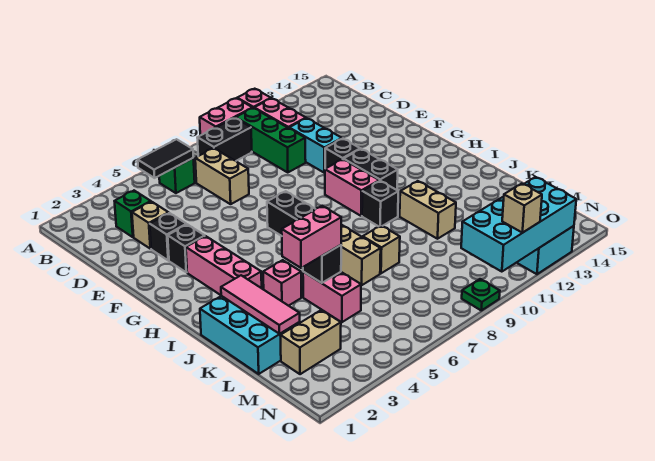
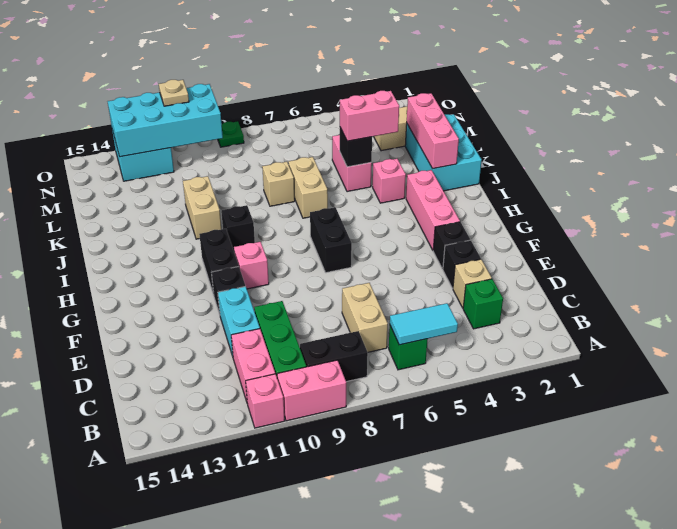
black 1x2 tile [138,139,193,178] -> cyan 1x2 tile [390,303,458,345]
pink 1x2 brick [325,159,379,216] -> pink 1x1 brick [234,242,269,289]
pink 1x3 tile [221,275,300,334] -> pink 1x3 brick [407,93,459,169]
tan 1x1 brick [502,184,542,233] -> tan 1x1 plate [159,80,189,106]

